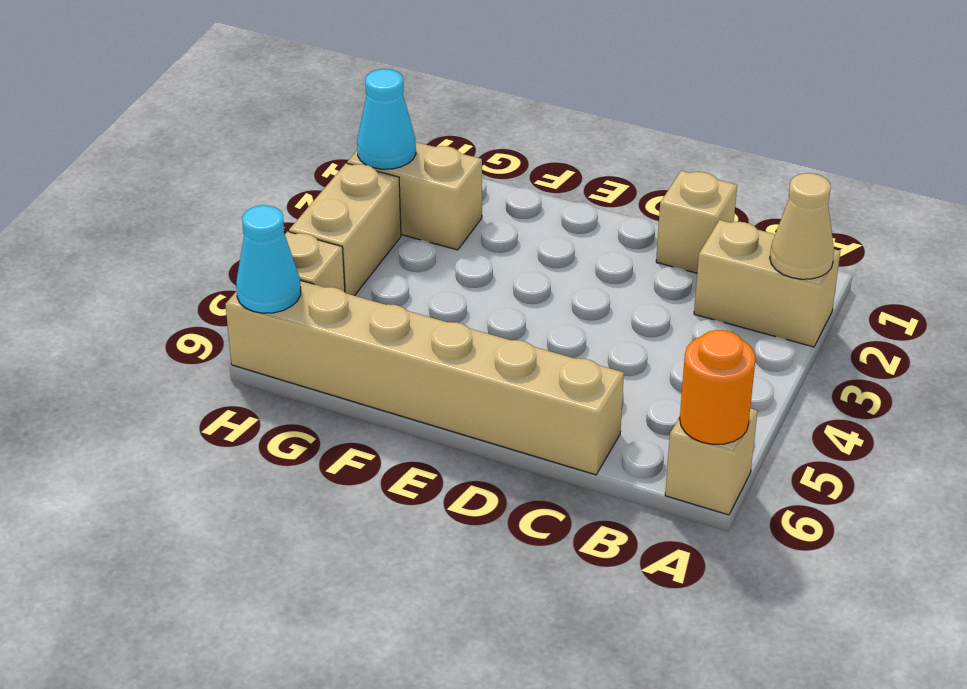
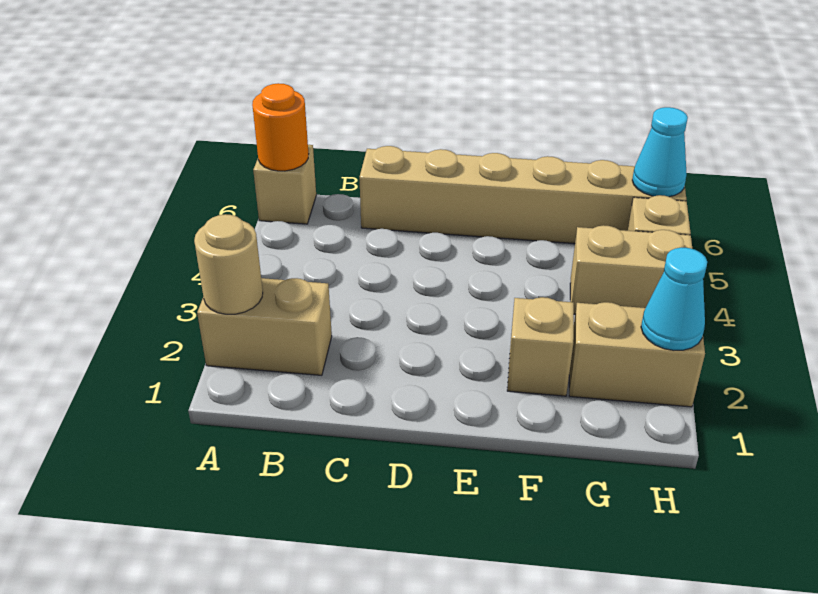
tan 1x1 cone [770,173,834,279] -> tan 1x1 round brick [194,214,263,314]
tan 1x1 brick [656,171,737,273] -> tan 1x1 brick moved to [507,297,574,396]
tan 1x2 brick [289,163,401,296] -> tan 1x2 brick turned to [570,225,692,314]

